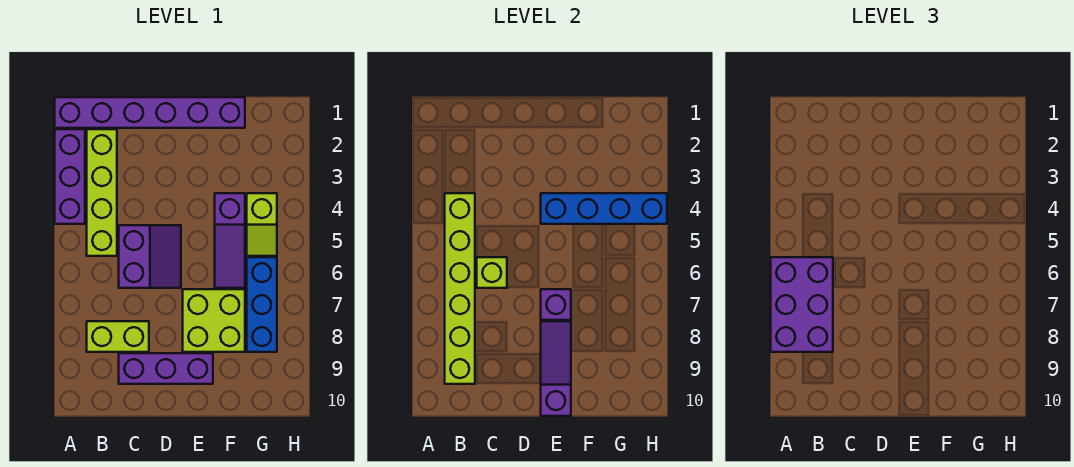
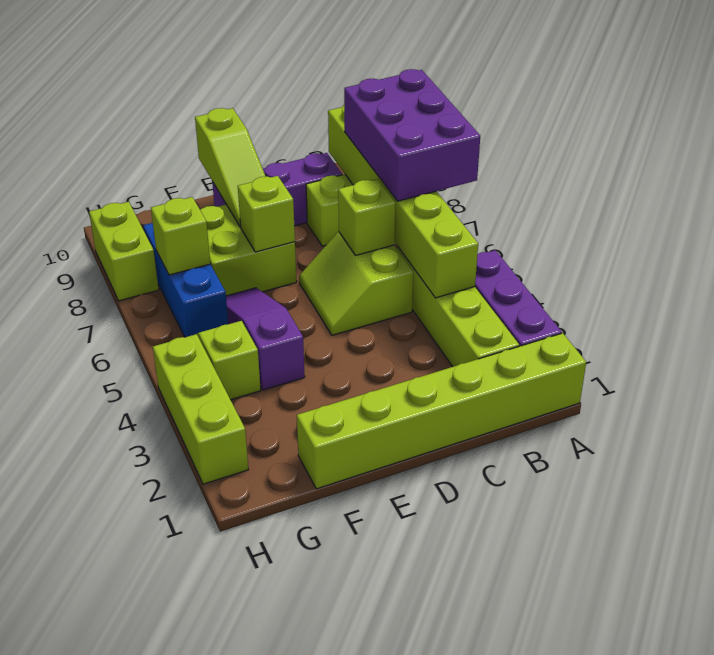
purple 1x6 brick [55,97,245,128] -> lime 1x6 brick [297,333,586,489]
purple 2x2 slope [119,225,181,288] -> lime 2x2 slope [299,232,413,335]
blue 1x4 brick [541,193,667,224] -> none
purple 1x1 brick [541,289,571,320] -> lime 1x1 brick [238,176,295,252]
purple 1x3 slope [541,321,571,416] -> lime 1x3 slope [195,108,266,227]
none -> lime 1x1 brick [151,197,210,275]
none -> lime 1x3 brick [153,334,248,484]
none -> lime 1x2 brick [89,202,159,301]

